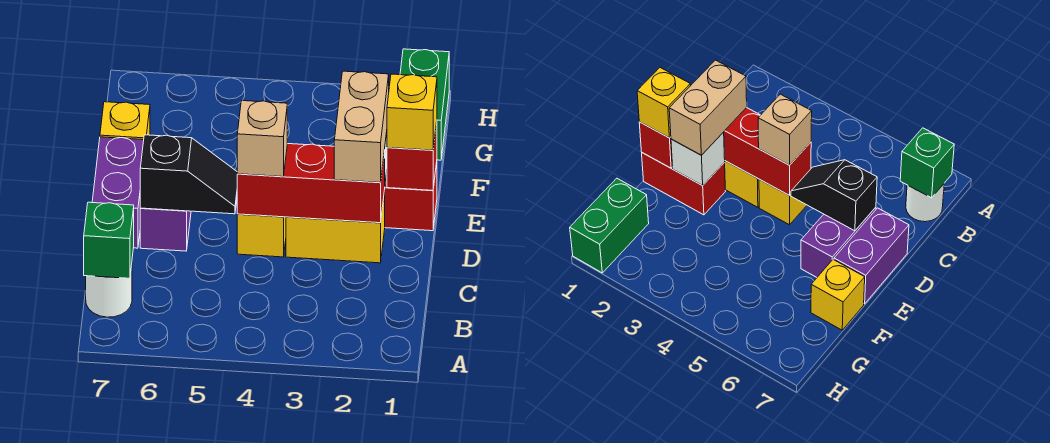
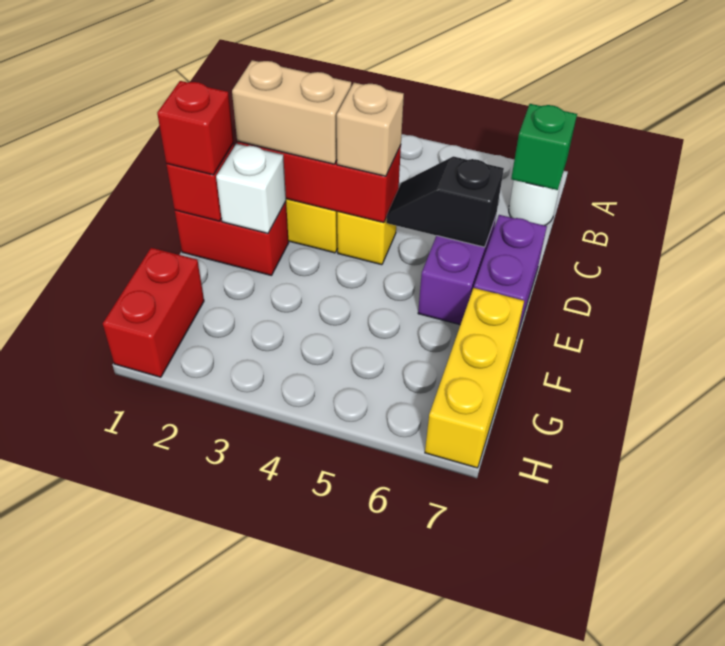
tan 1x2 brick [334,71,389,183] -> tan 1x2 brick turned to [232,60,351,164]
yellow 1x1 brick [387,74,437,150] -> red 1x1 brick [157,81,234,175]
yellow 1x1 brick [100,102,150,140] -> yellow 1x3 brick [425,288,524,468]
green 1x2 brick [400,49,449,160] -> red 1x2 brick [103,248,204,377]

